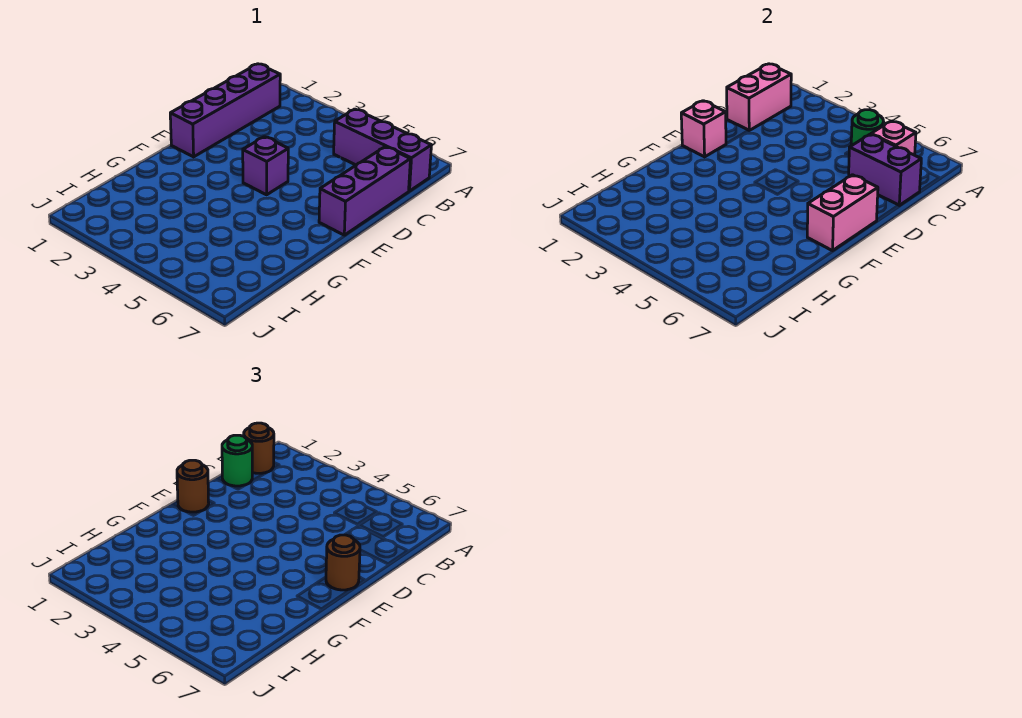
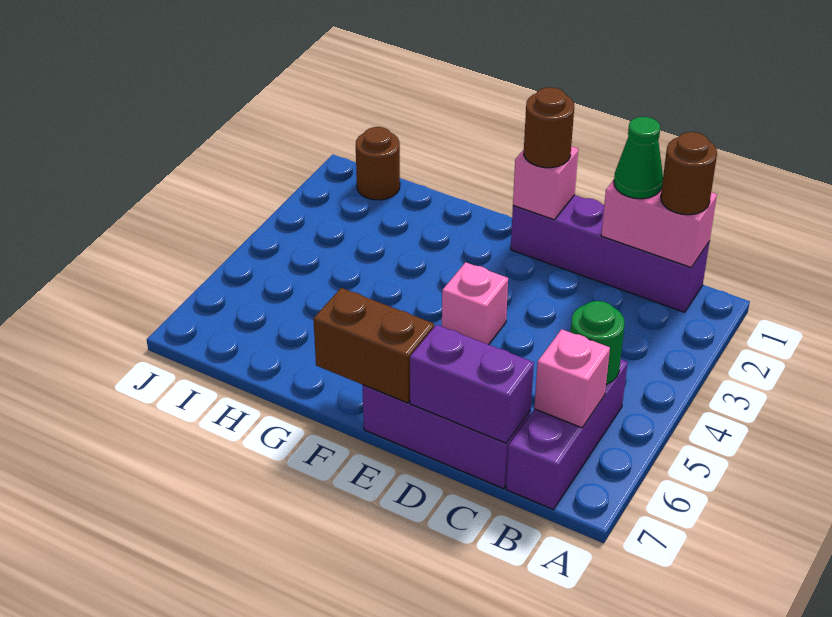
green 1x1 round brick [222,435,252,486] -> green 1x1 cone [614,117,663,199]
purple 1x2 brick [849,134,921,205] -> purple 1x2 brick turned to [410,325,534,443]
purple 1x1 brick [243,137,288,195] -> pink 1x1 brick [442,262,508,345]
pink 1x2 brick [807,175,878,251] -> brown 1x2 brick [313,288,434,403]
brown 1x1 round brick [326,535,360,590] -> brown 1x1 round brick moved to [356,127,400,200]

